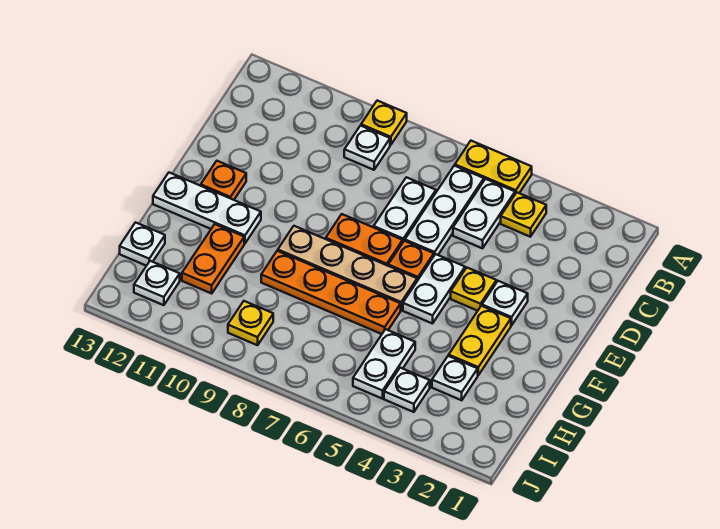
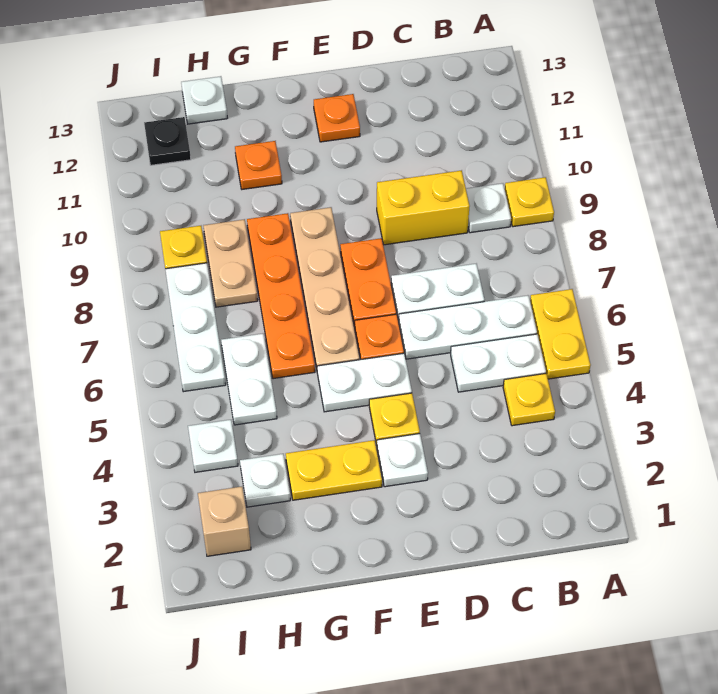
none -> yellow 1x2 brick [377,170,470,245]
white 1x3 plate [153,173,261,243] -> white 1x3 plate moved to [165,263,226,392]
orange 1x2 plate [182,224,244,293] -> orange 1x1 plate [235,141,282,189]
white 1x2 plate [353,329,415,399] -> white 1x2 plate turned to [221,334,277,425]
none -> tan 1x2 plate [203,219,258,307]
none -> tan 1x1 brick [198,487,251,556]
white 1x1 plate [134,261,180,305] -> black 1x1 plate [144,117,191,165]

